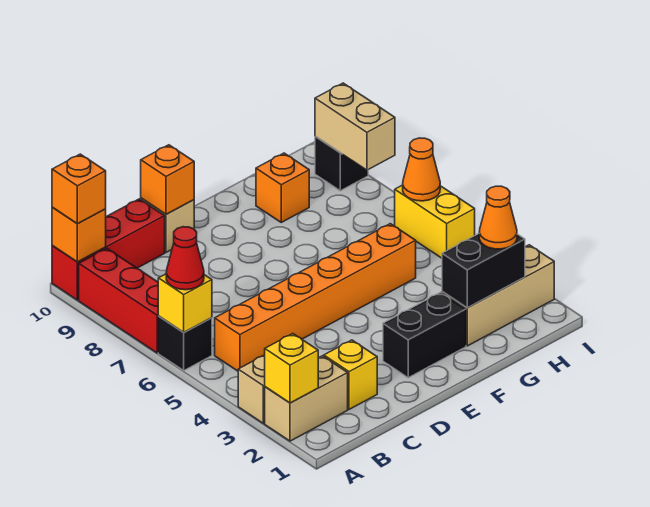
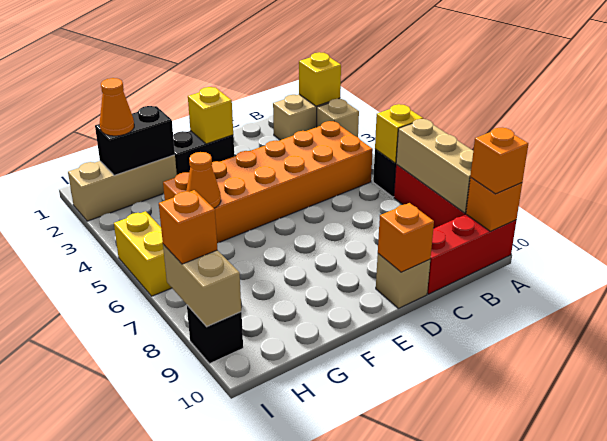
red 1x1 cone [166,227,204,290] -> none
none -> tan 1x3 brick [396,119,473,213]
orange 1x6 brick [215,224,416,371] -> orange 2x6 brick [163,121,373,243]
yellow 1x1 brick [324,340,377,409] -> yellow 1x1 brick moved to [188,87,233,144]
orange 1x1 brick [256,153,309,222] -> orange 1x1 brick moved to [159,190,217,264]
orange 1x1 cone [403,138,440,201] -> orange 1x1 cone moved to [186,152,221,208]

